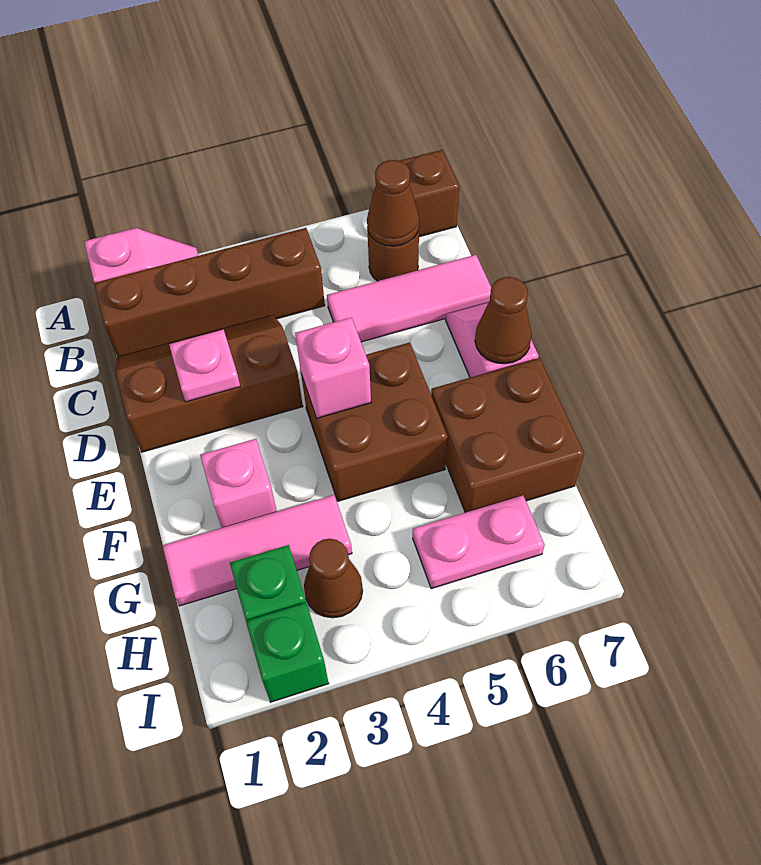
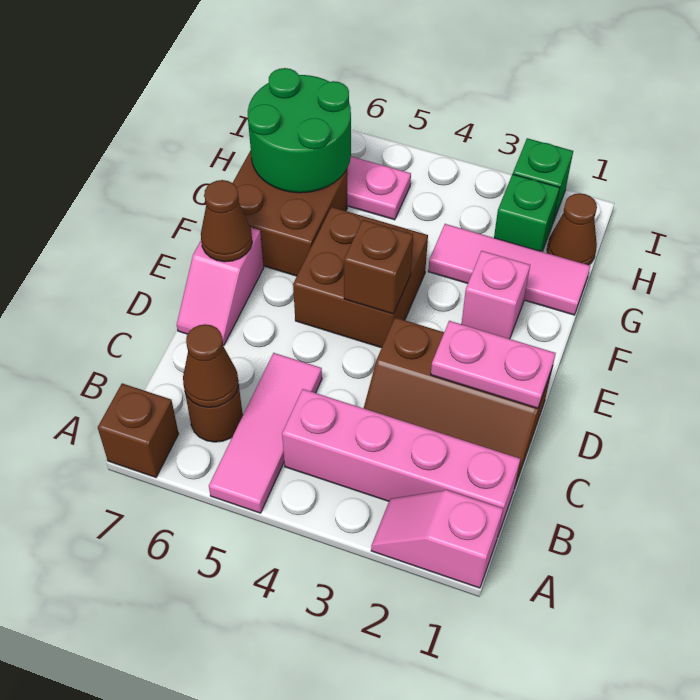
brown 1x4 brick [94,228,325,357] -> pink 1x4 brick [282,389,520,535]
pink 1x3 tile [327,255,491,342] -> pink 1x3 tile turned to [209,353,322,513]
pink 1x1 plate [169,330,240,402] -> pink 1x2 plate [431,321,556,408]
pink 1x1 brick [295,317,371,418] -> brown 1x1 brick [344,220,413,314]
none -> green 2x2 round brick [248,68,351,193]
brown 1x1 cone [304,539,363,618] -> brown 1x1 cone moved to [547,193,597,265]

